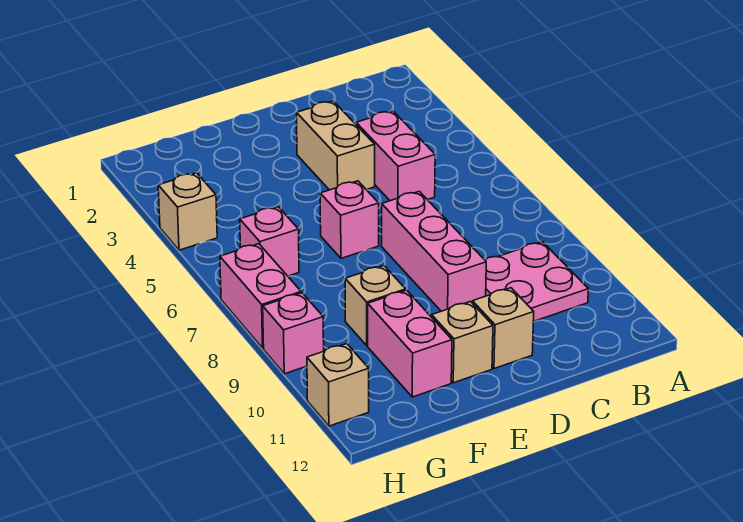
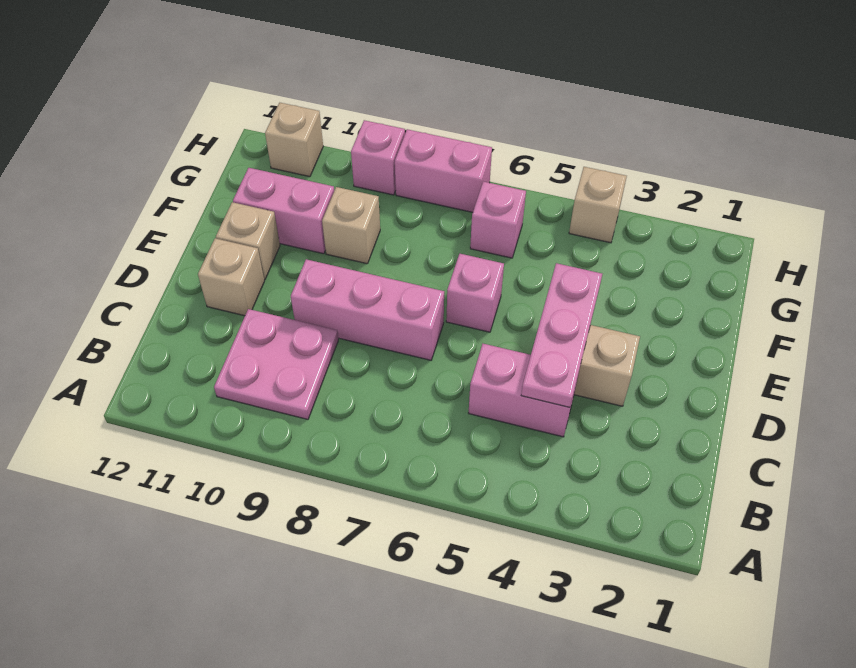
none -> pink 1x3 plate [521,263,602,407]

